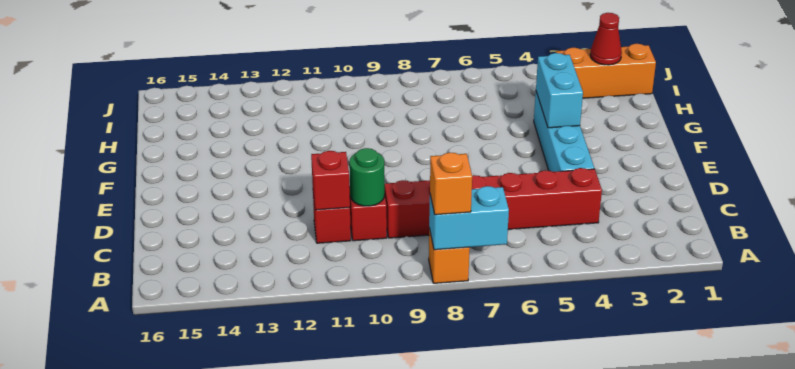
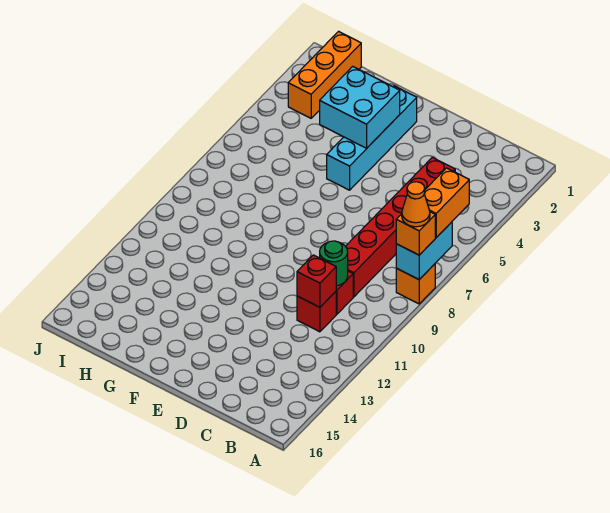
none -> orange 1x2 brick [424,168,469,238]
none -> orange 1x1 cone [402,182,430,227]
cyan 1x4 brick [534,92,594,172] -> cyan 1x4 brick turned to [327,86,417,190]
cyan 1x2 brick [536,53,583,128] -> cyan 2x2 brick [320,66,400,148]
red 1x1 cone [590,13,622,65] -> none

